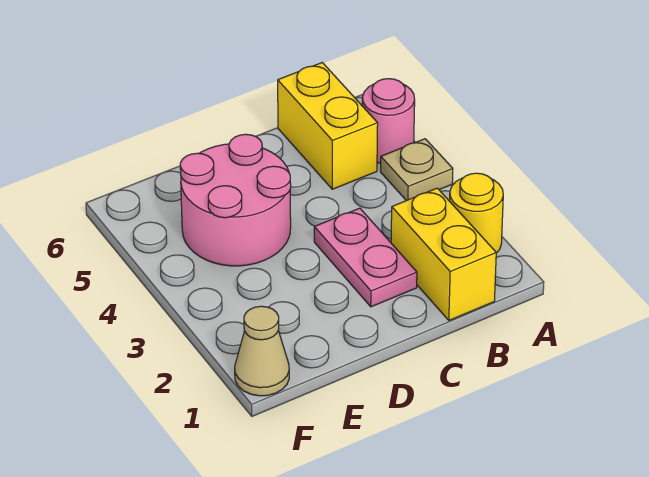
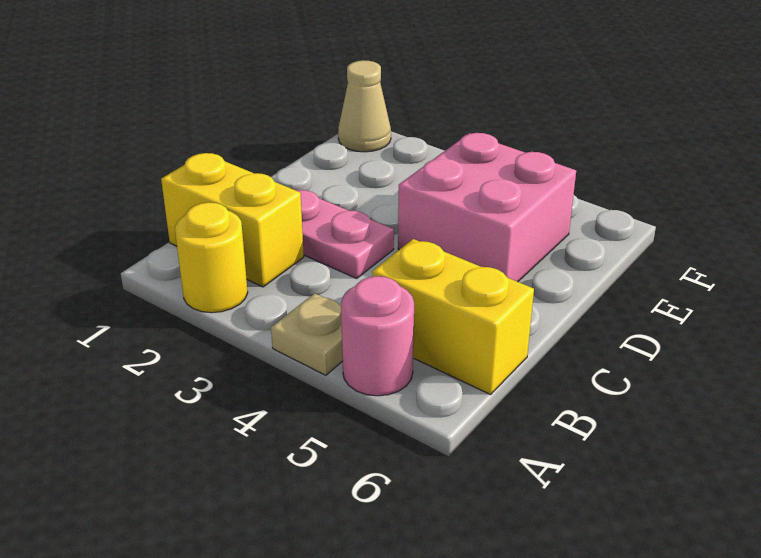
pink 2x2 round brick [180,134,291,266] -> pink 2x2 brick [398,133,576,282]

